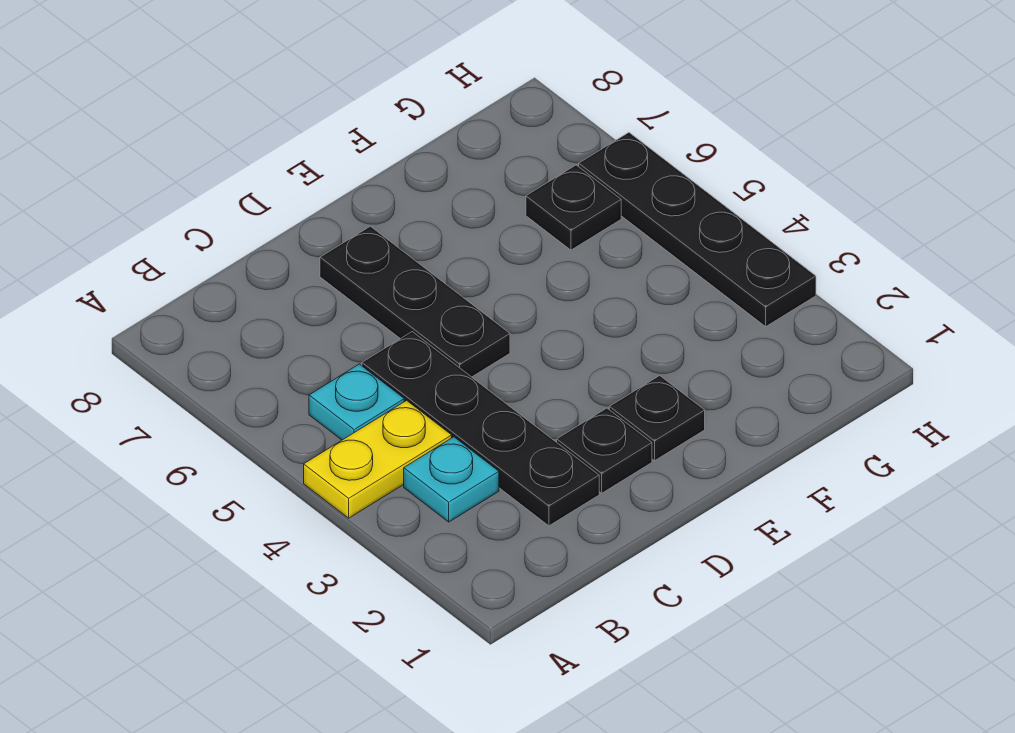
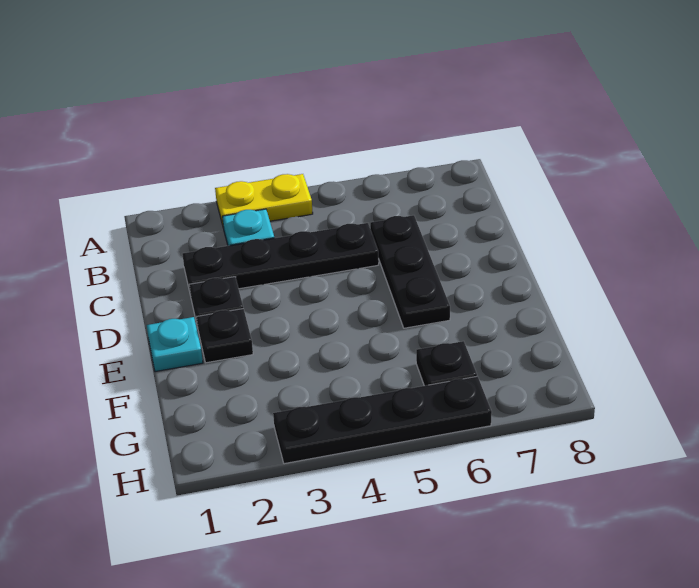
yellow 1x2 plate [304,400,452,518] -> yellow 1x2 plate turned to [215,174,313,225]
cyan 1x1 plate [309,364,404,440] -> cyan 1x1 plate moved to [147,317,203,372]
black 1x3 plate [320,226,510,377] -> black 1x3 plate turned to [370,215,450,328]

